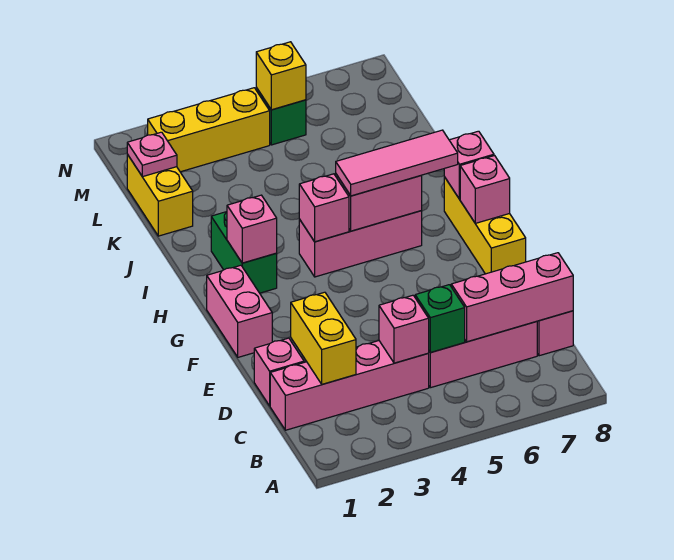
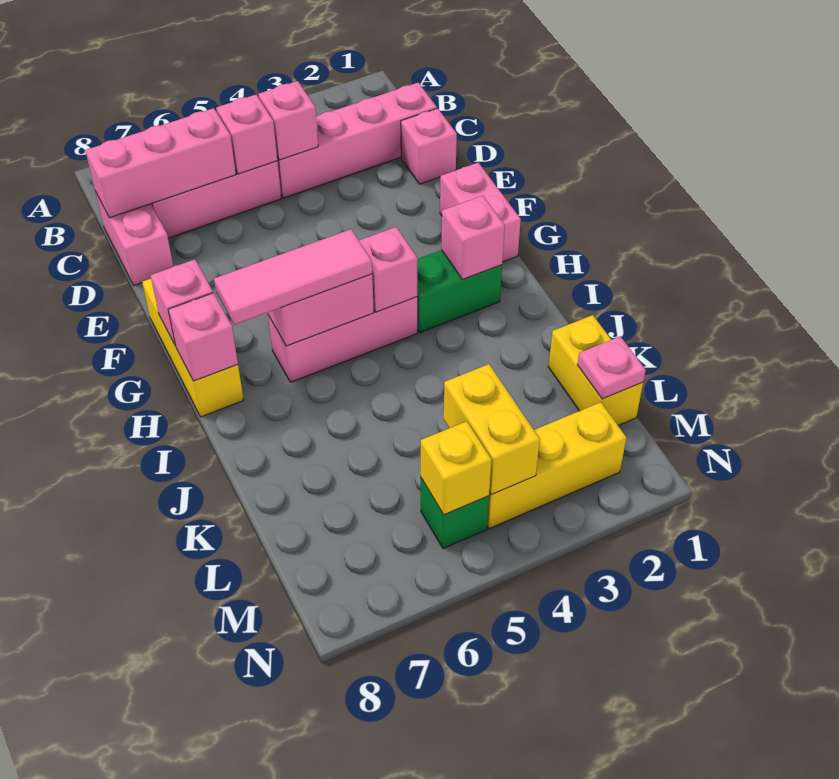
yellow 1x2 brick [291,292,356,384] -> yellow 1x2 brick moved to [444,364,540,495]
green 1x1 brick [415,285,465,353] -> pink 1x1 brick [216,95,277,174]
green 1x2 brick [211,212,277,293] -> green 1x2 brick turned to [417,250,502,333]

